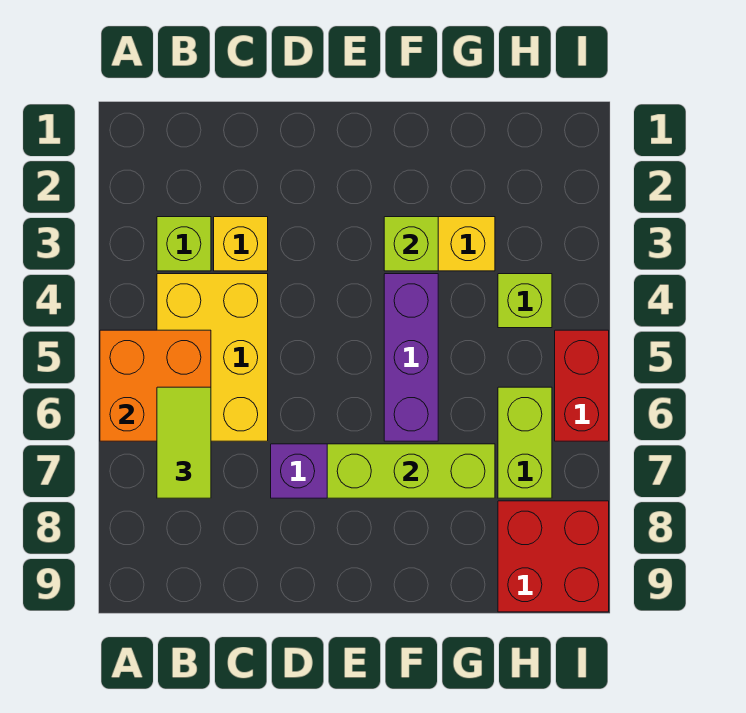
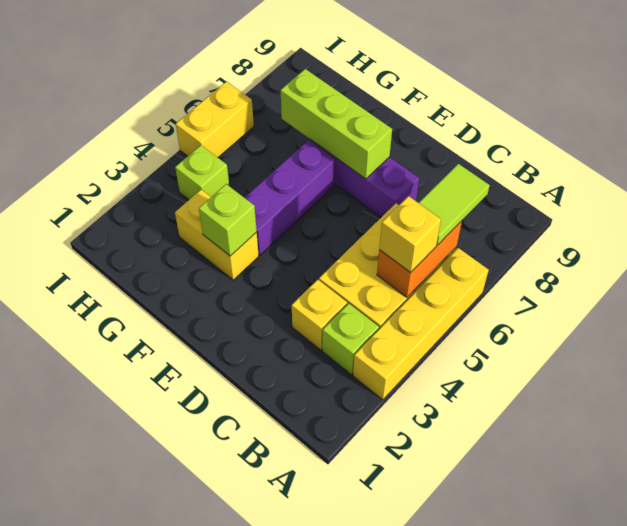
none -> yellow 1x4 brick [353,248,489,400]
orange 2x2 brick [100,330,211,441] -> orange 1x2 brick [377,221,462,297]
none -> yellow 1x1 brick [379,196,441,273]
lime 1x2 brick [498,387,552,498] -> none
red 2x2 brick [498,501,609,612] -> none
red 1x2 brick [555,330,609,441] -> yellow 1x2 brick [176,82,254,157]

